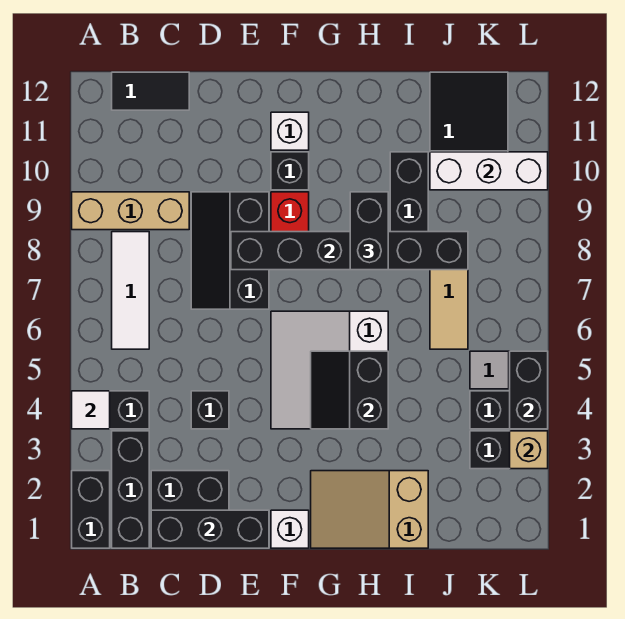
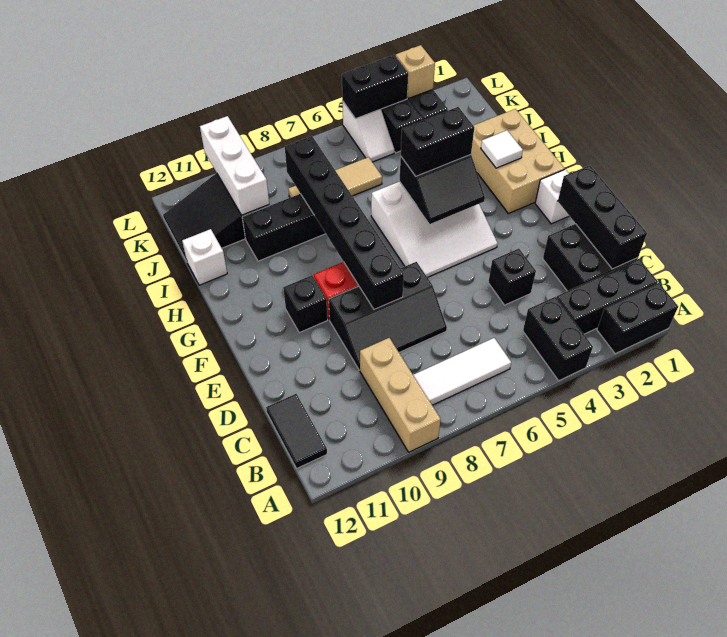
white 1x1 tile [72,391,110,429] -> white 1x1 tile moved to [481,130,523,168]
white 1x1 brick [271,112,309,150] -> white 1x1 brick moved to [182,229,227,285]
tan 2x3 slope [311,471,428,548] -> tan 2x3 brick [471,109,564,214]
black 1x2 brick [350,192,388,270] -> black 1x2 brick moved to [401,107,474,176]

